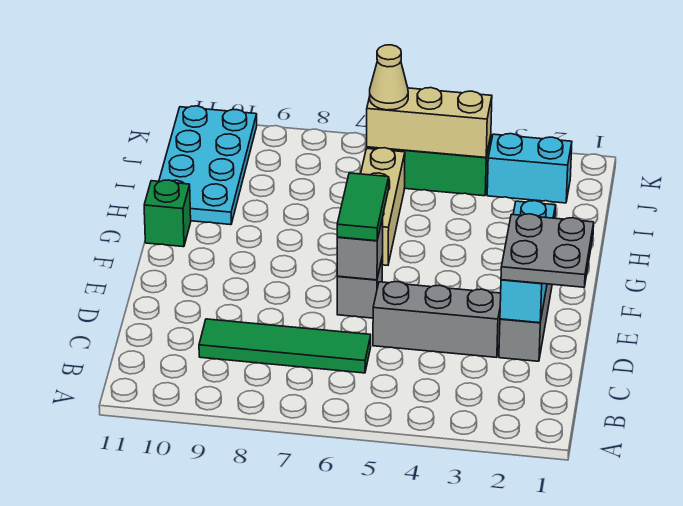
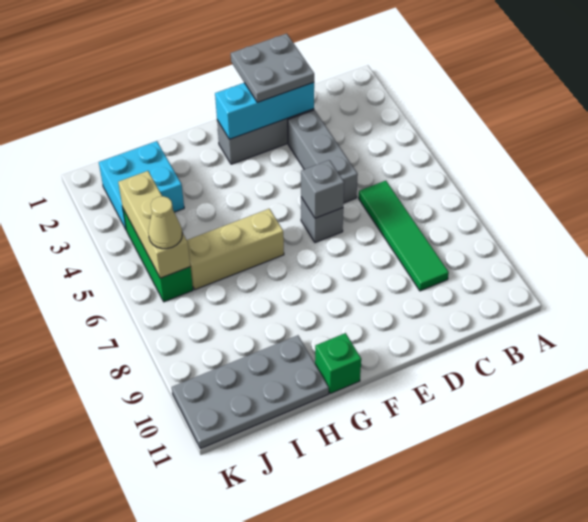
green 1x2 tile [337,173,389,241] -> none
cyan 2x4 plate [159,106,257,225] -> grey 2x4 plate [172,335,329,449]
cyan 1x2 brick [487,134,572,203] -> cyan 2x2 brick [99,141,184,229]

